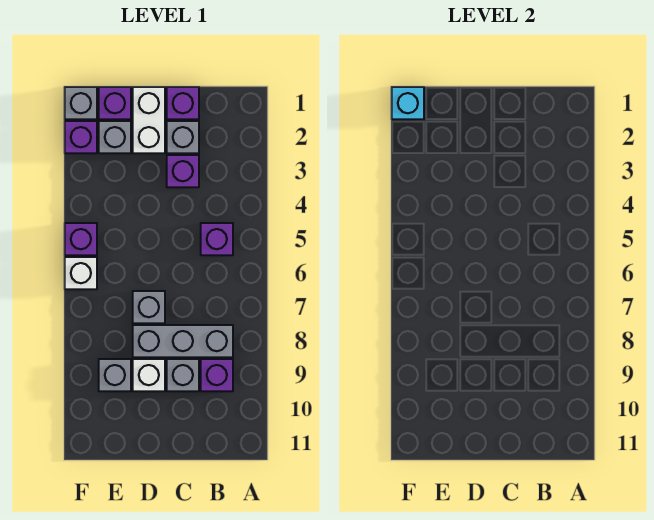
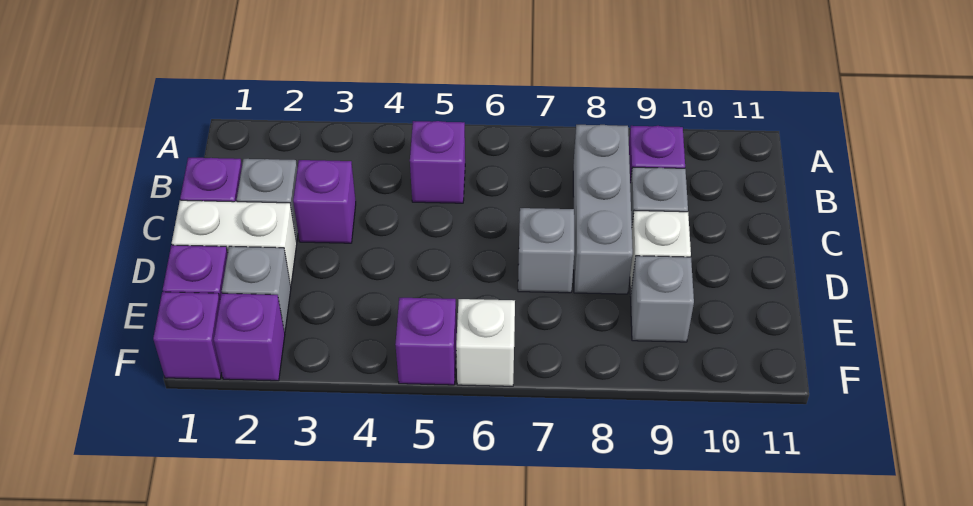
grey 1x1 brick [65,87,97,119] -> purple 1x1 brick [153,292,222,379]
cyan 1x1 brick [392,87,424,119] -> none

